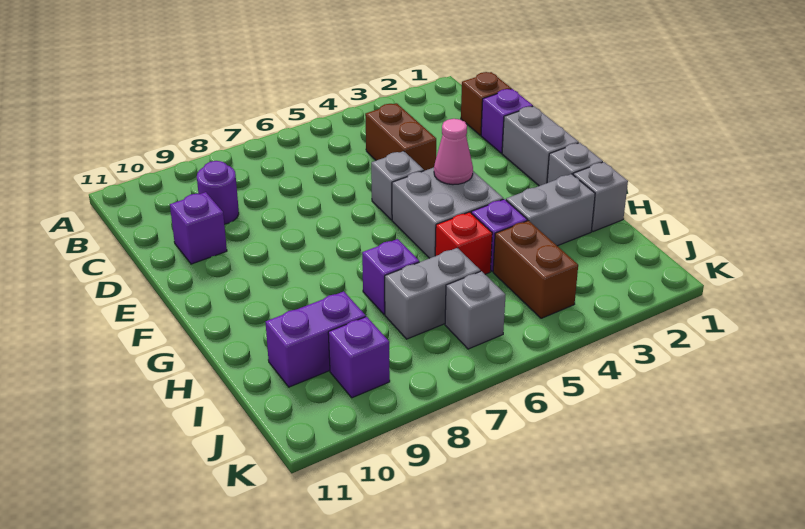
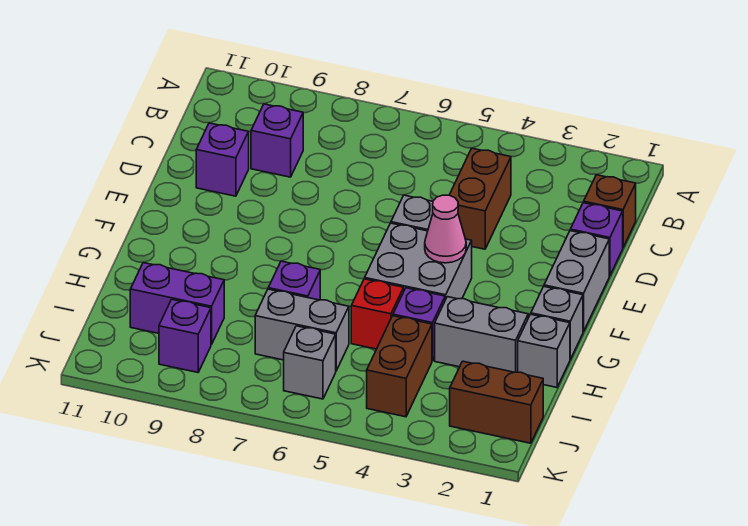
purple 1x1 round brick [197,161,239,224] -> purple 1x1 brick [251,104,303,177]
none -> brown 1x2 brick [450,361,543,443]

